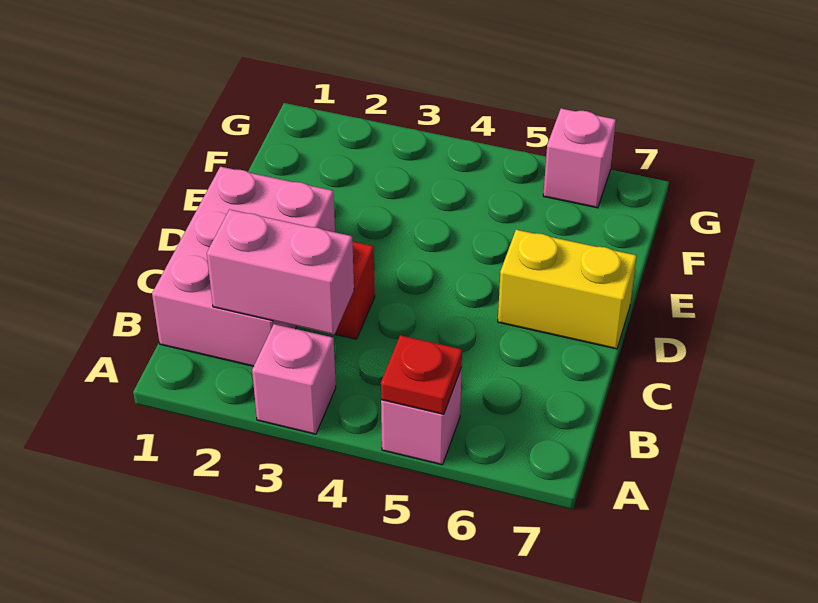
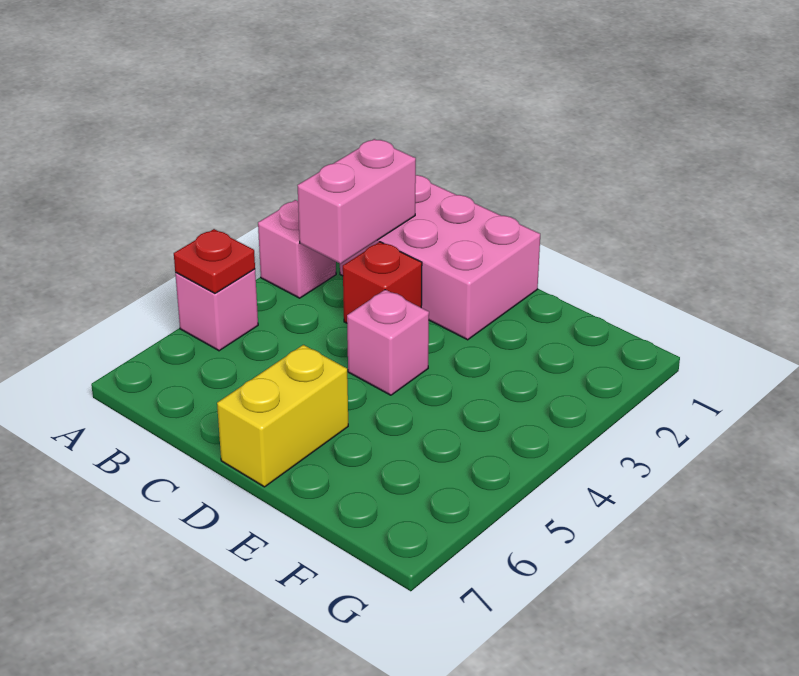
pink 1x1 brick [543,108,616,208] -> pink 1x1 brick moved to [347,290,429,395]

